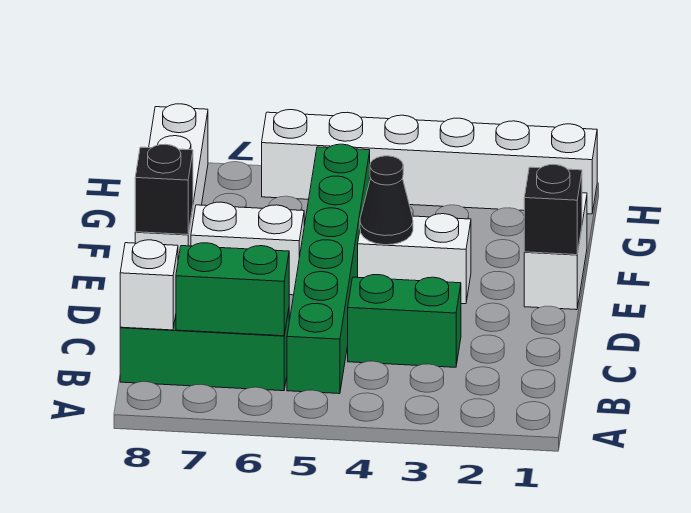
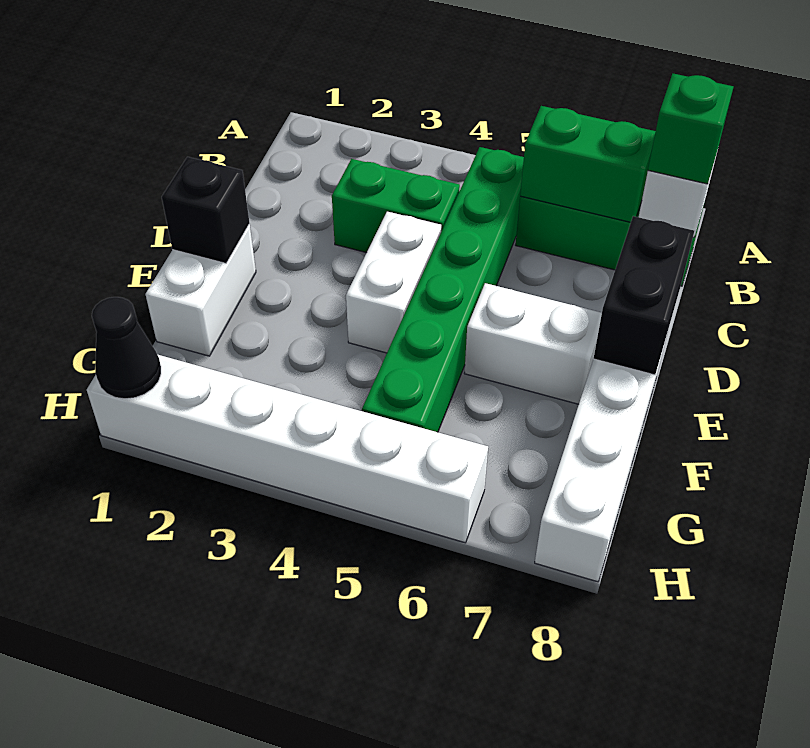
none -> green 1x1 brick [648,74,733,184]
white 1x2 brick [358,214,471,304] -> white 1x2 brick turned to [346,212,441,353]
black 1x1 cone [360,156,413,245] -> black 1x1 cone moved to [92,297,161,399]
black 1x1 brick [135,144,193,235] -> black 1x2 brick [594,216,694,375]

